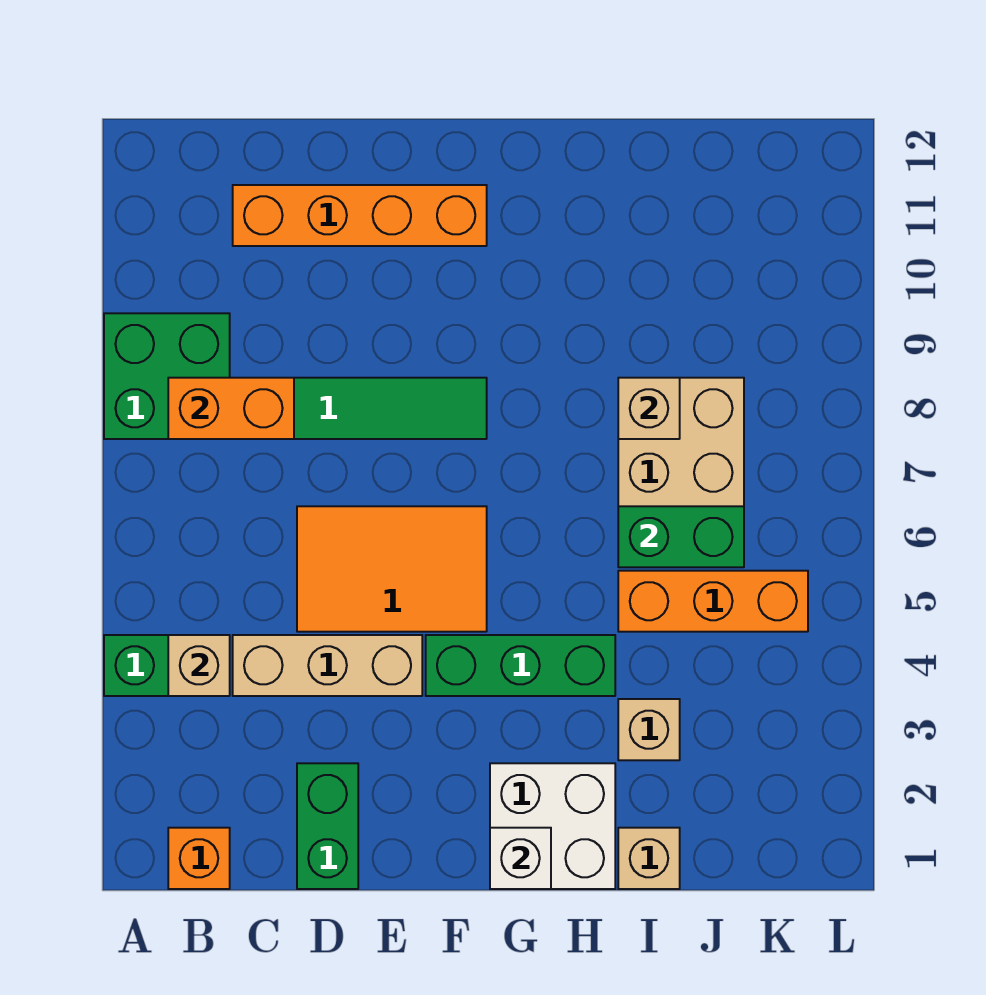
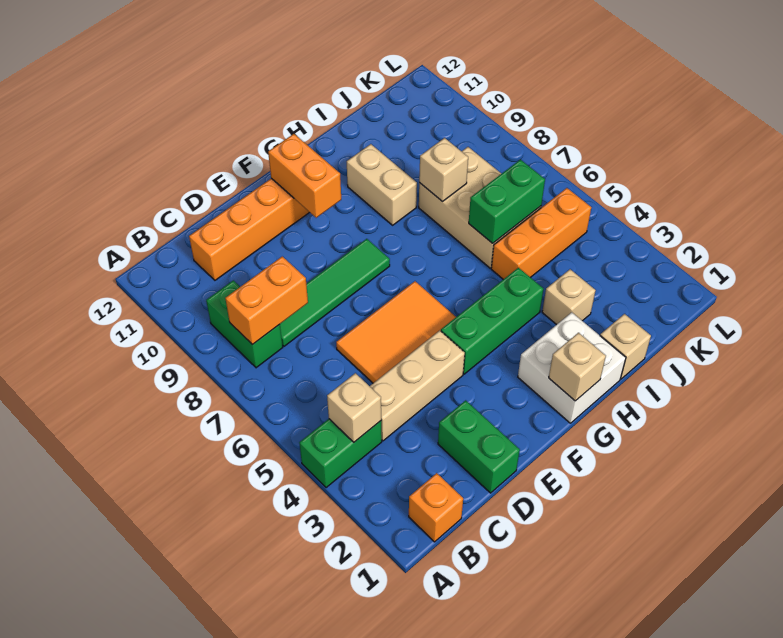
green 2x2 brick [104,313,230,439] -> green 1x2 brick [206,280,283,368]
none -> orange 1x2 brick [268,134,341,218]
white 1x1 brick [490,828,551,889] -> tan 1x1 brick [549,333,606,401]
none -> tan 1x2 brick [347,144,417,225]

